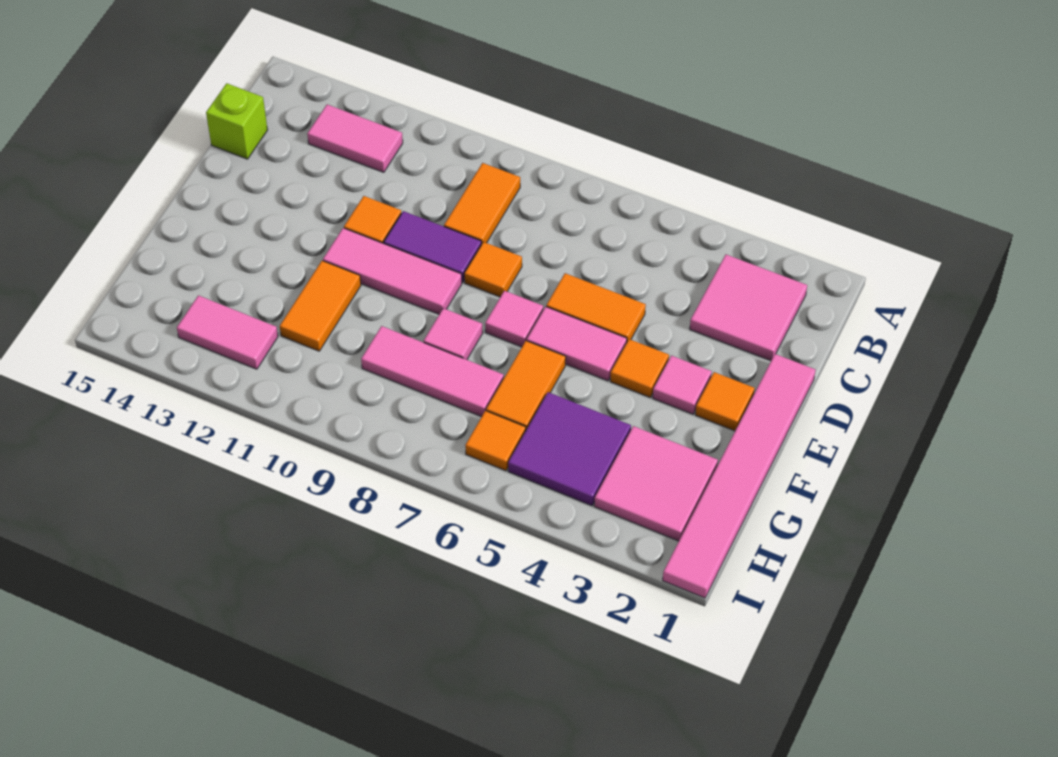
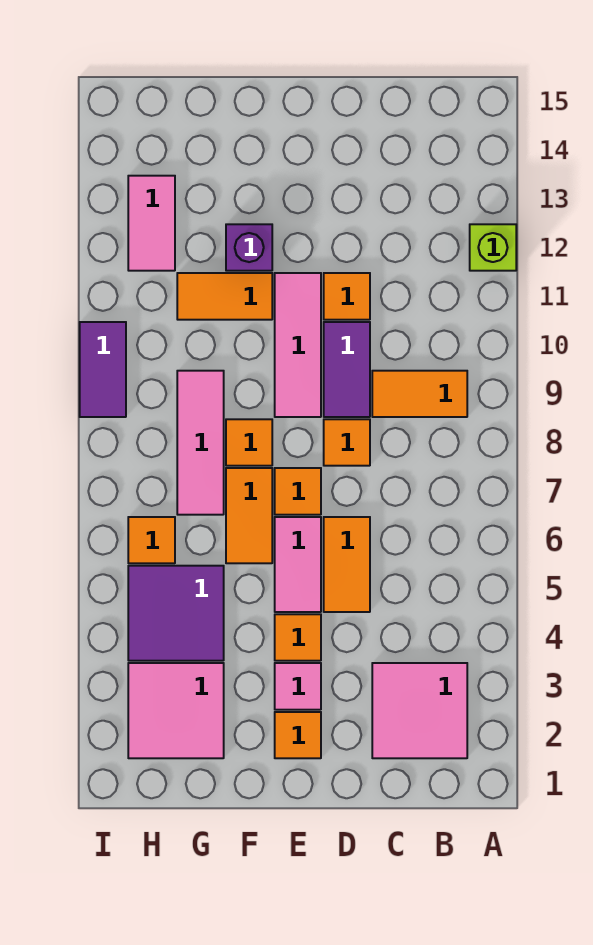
pink 1x2 tile [307,105,403,172] -> none
lime 1x1 brick [206,83,267,159] -> lime 1x1 brick moved to [470,224,516,271]
pink 1x6 tile [663,354,815,598] -> none
pink 1x1 tile [485,291,543,347] -> orange 1x1 tile [275,468,321,515]
orange 1x2 tile [486,341,566,430] -> orange 1x2 tile turned to [226,468,272,563]
pink 1x1 tile [424,308,483,360] -> orange 1x1 tile [226,419,272,466]
none -> purple 1x1 brick [226,224,272,271]
none -> purple 1x2 tile [80,322,126,417]

